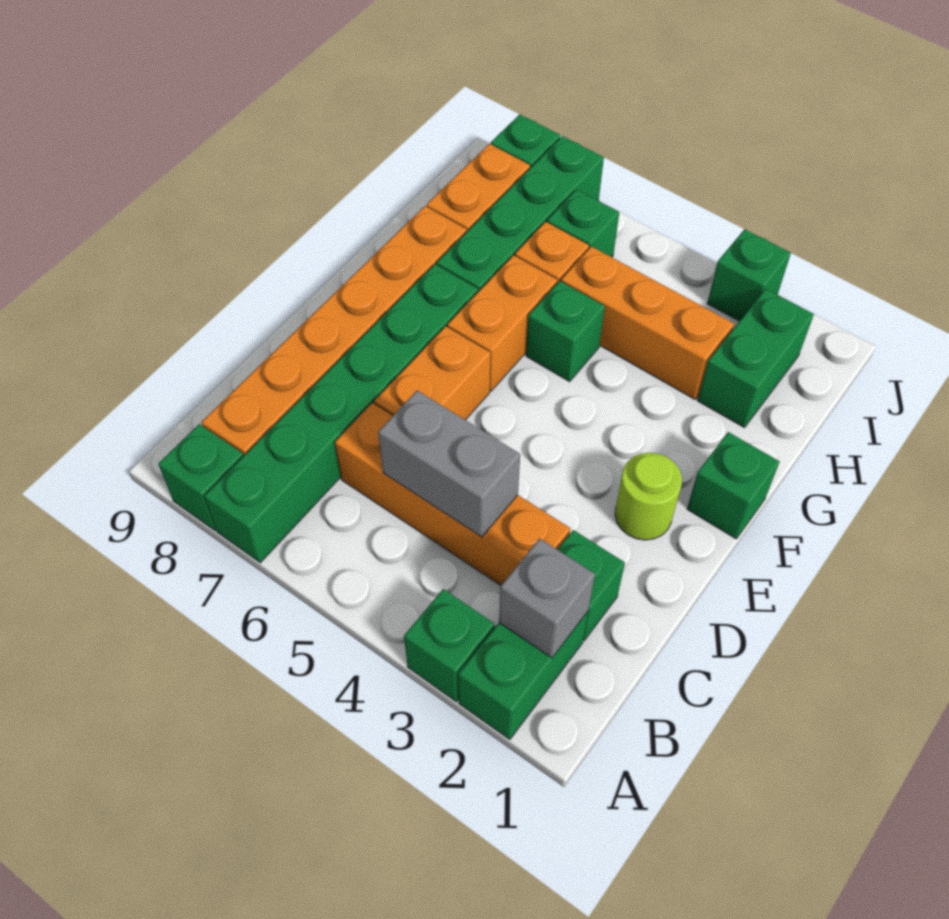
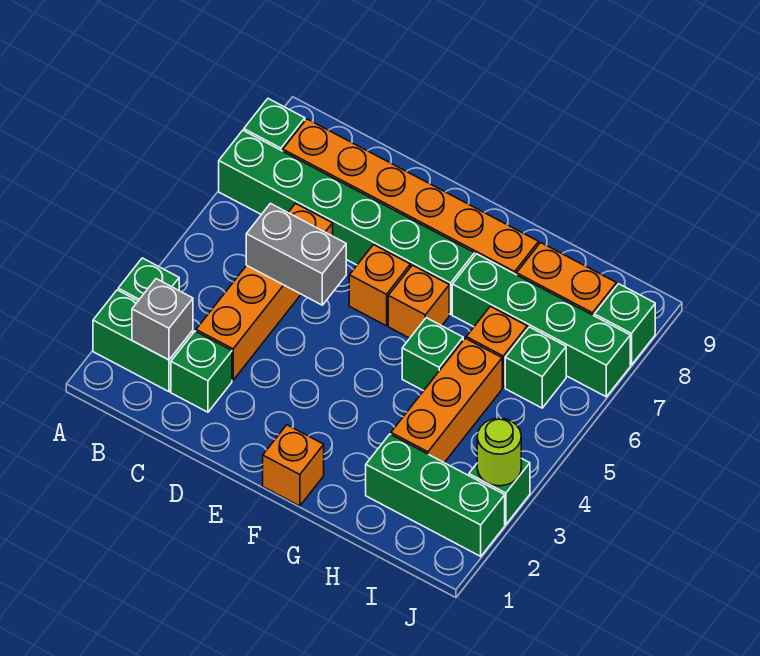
grey 1x2 brick [378,391,520,537] -> grey 1x2 brick turned to [246,203,346,305]
orange 1x2 brick [374,326,490,420] -> orange 1x1 brick [349,245,410,326]
lime 1x1 round brick [615,453,682,540] -> lime 1x1 round brick moved to [477,418,521,486]
green 1x1 brick [687,432,780,539] -> orange 1x1 brick [263,425,324,506]
orange 1x2 brick [447,255,557,391] -> orange 1x1 brick [388,265,449,338]
green 1x2 brick [698,289,814,428] -> green 1x3 brick [366,434,505,556]

